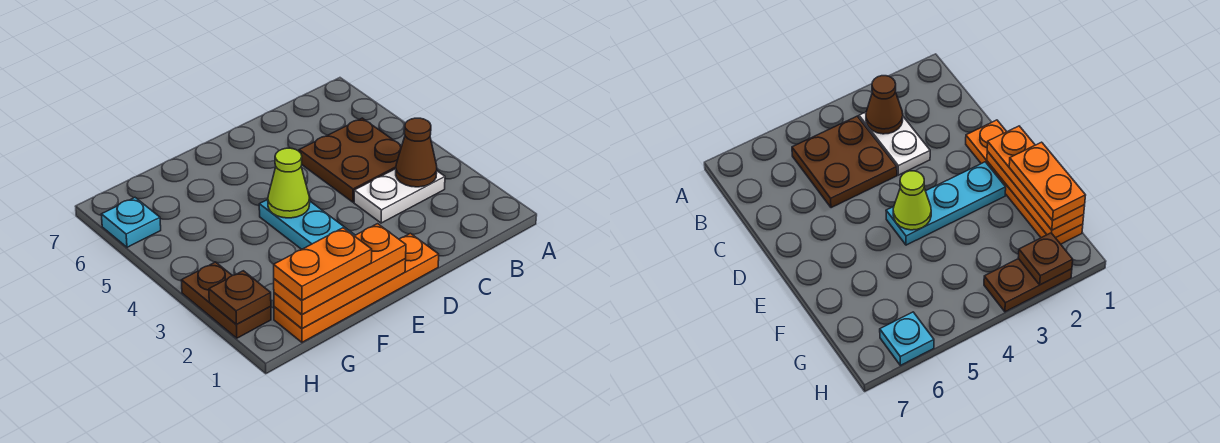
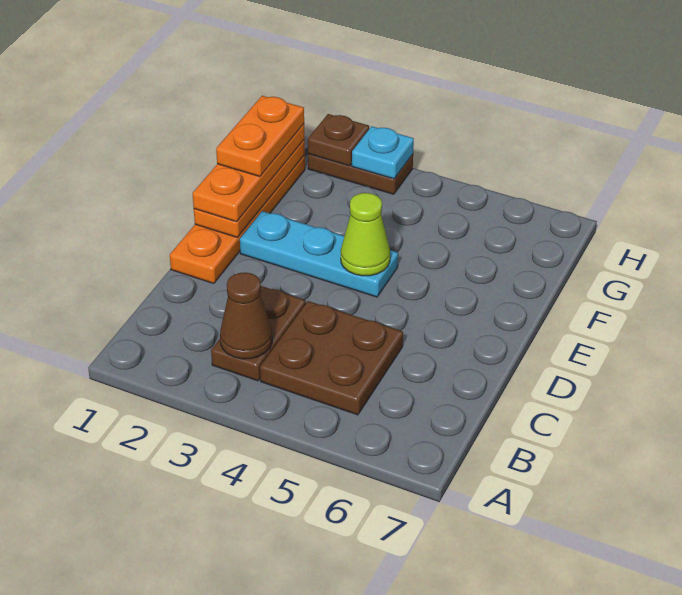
white 1x2 plate [354,169,445,223] -> brown 1x2 plate [211,286,306,381]
cyan 1x1 plate [101,198,161,247] -> cyan 1x1 plate moved to [352,126,414,179]

